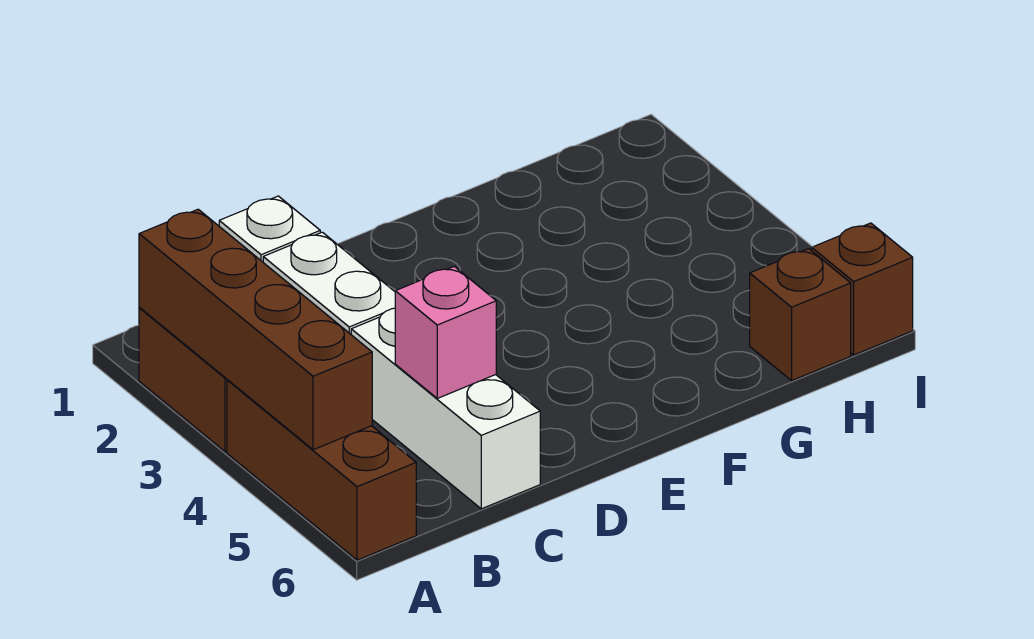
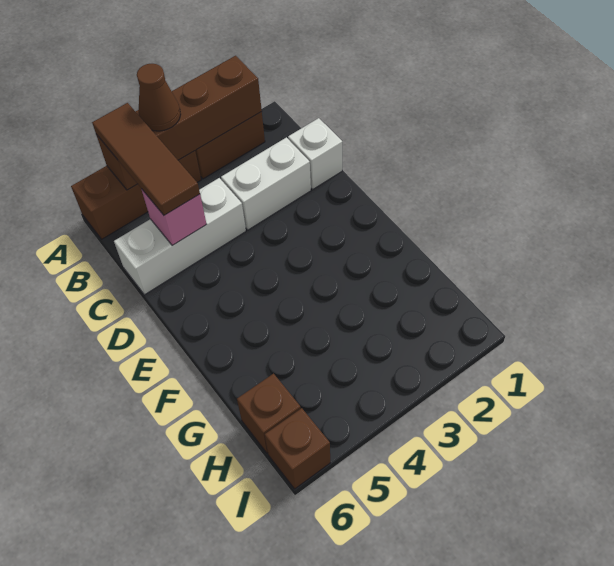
none -> brown 1x1 cone [137,64,181,131]
none -> brown 1x3 tile [92,103,200,215]

